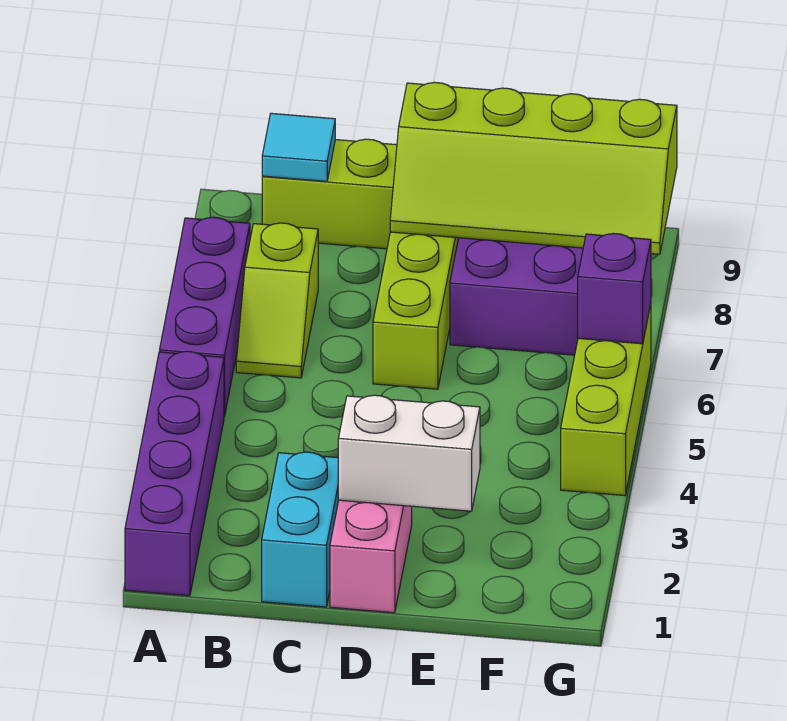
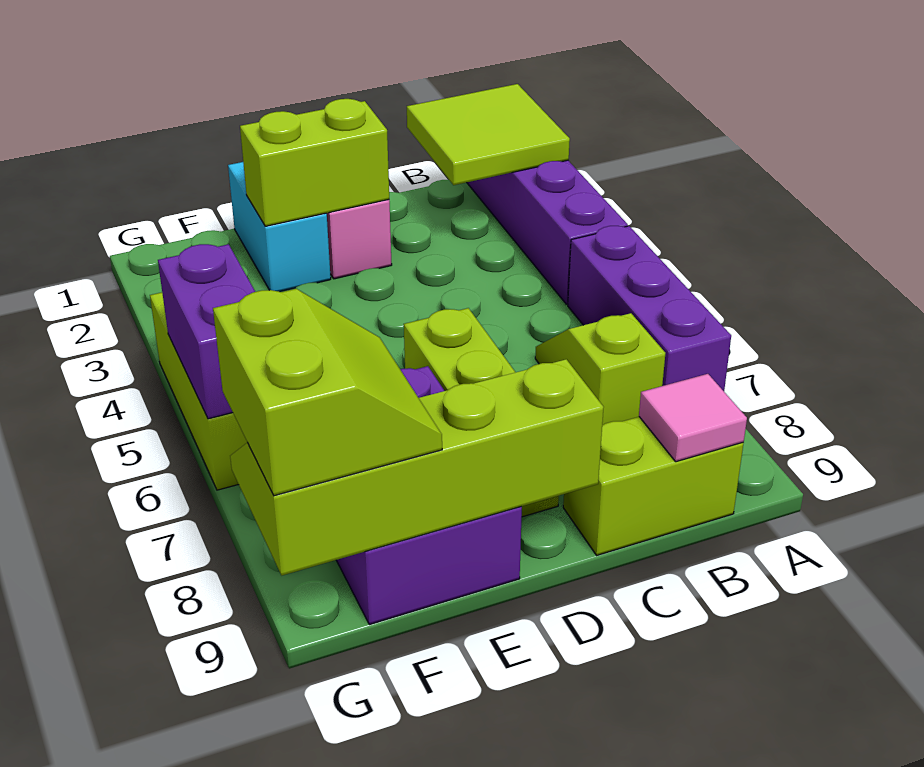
none -> lime 2x2 tile [407,84,570,185]
cyan 1x1 tile [262,113,335,181] -> pink 1x1 tile [639,374,747,462]
cyan 1x2 brick [262,452,339,607] -> cyan 1x2 brick moved to [228,162,331,292]
white 1x2 brick [338,395,480,511] -> lime 1x2 brick [240,99,389,226]
none -> lime 2x2 slope [213,289,442,496]
purple 1x1 brick [578,234,651,344] -> purple 1x2 brick [158,244,255,419]

